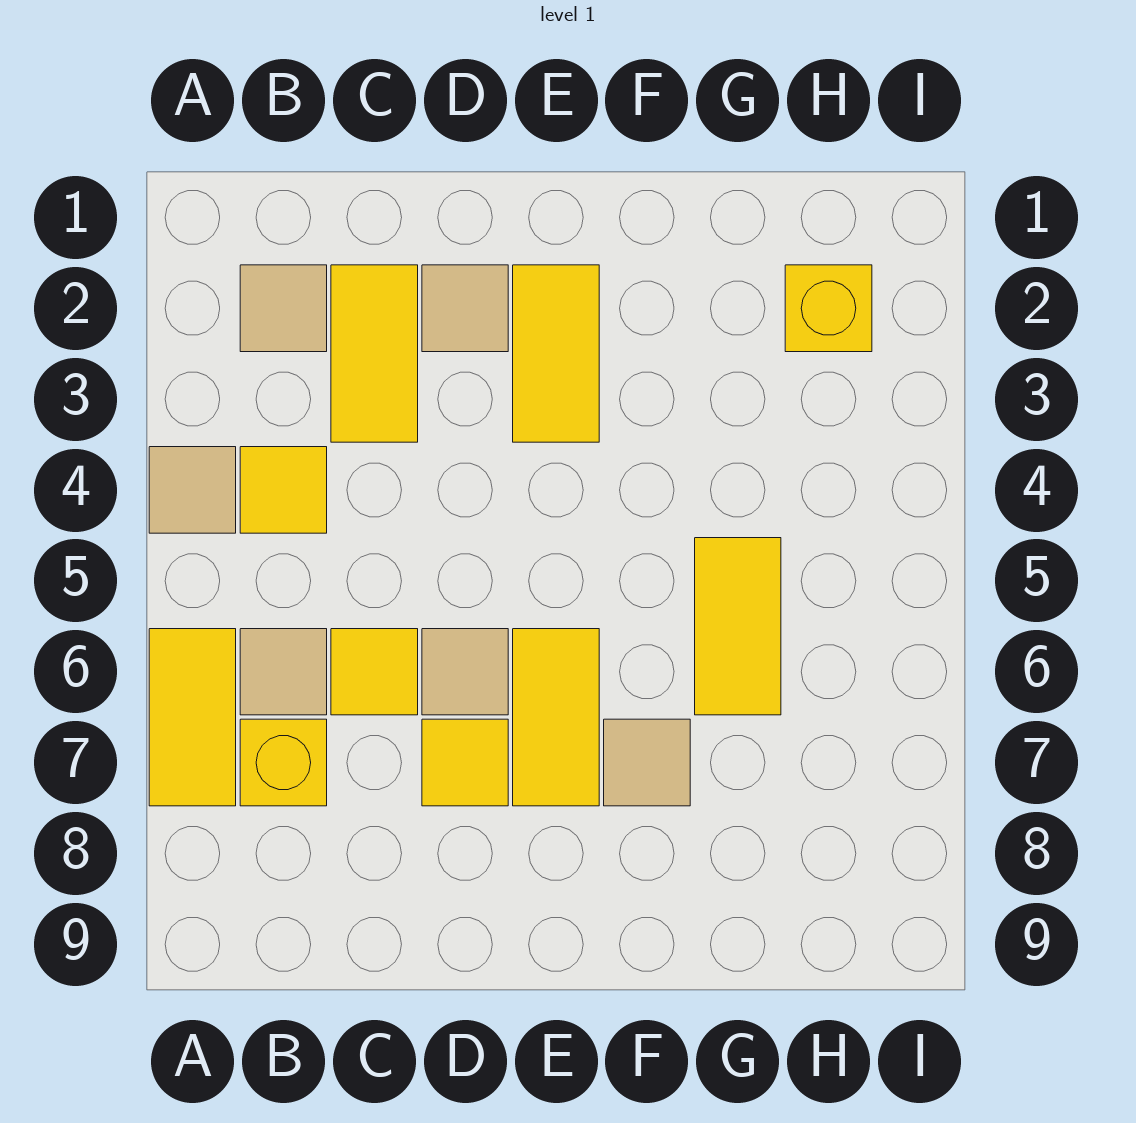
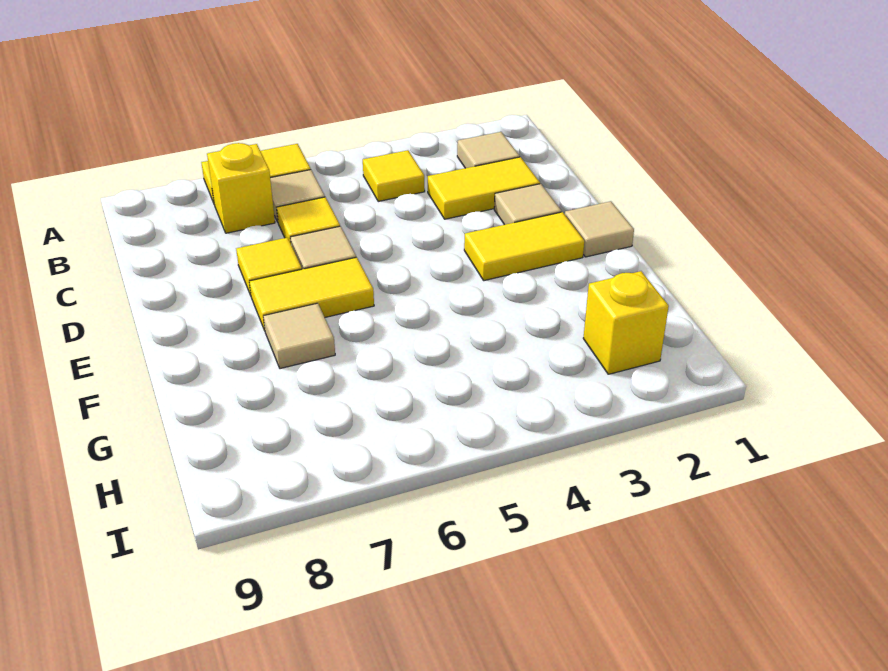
tan 1x1 tile [149,447,236,533] -> tan 1x1 tile moved to [565,201,634,257]
yellow 1x2 tile [695,538,781,715] -> none

